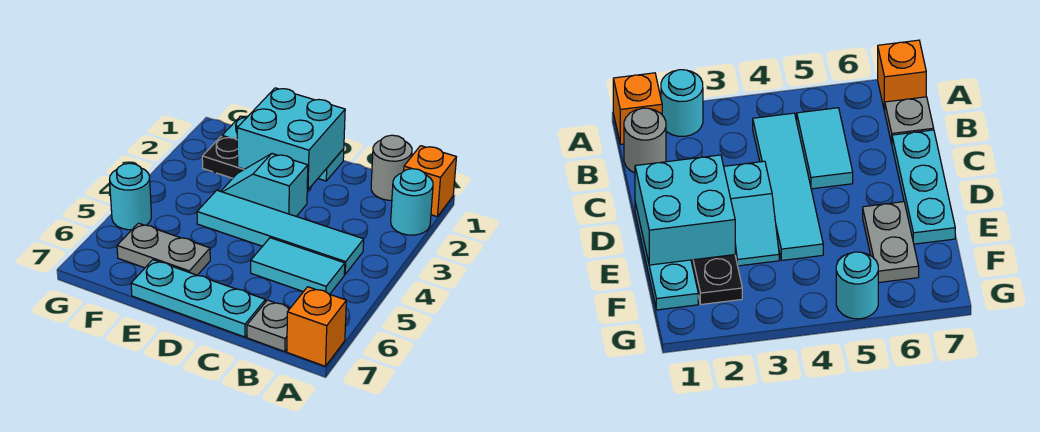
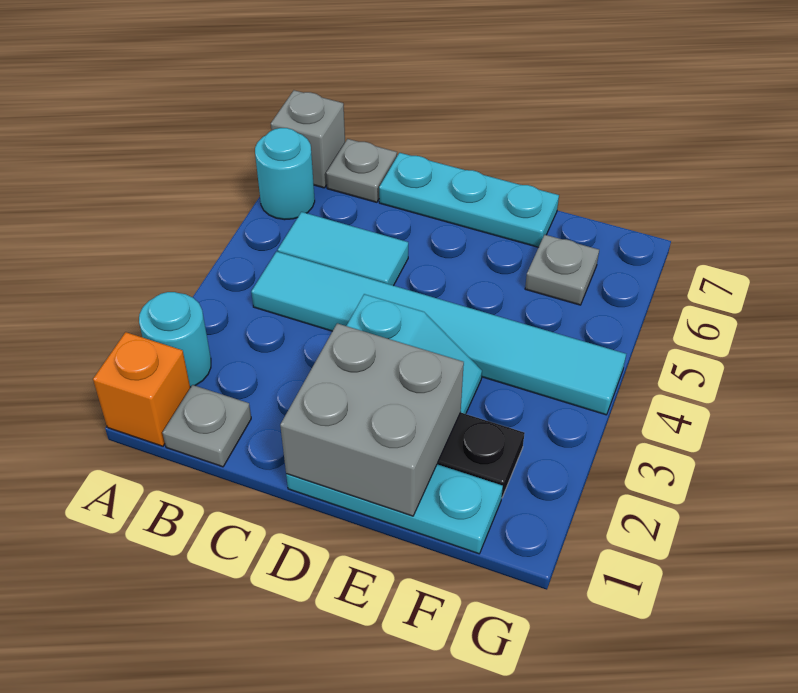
orange 1x1 brick [287,287,346,366] -> grey 1x1 brick [271,90,345,188]
grey 1x1 round brick [371,135,412,200] -> grey 1x1 plate [162,385,251,467]
cyan 1x4 tile [197,190,364,274] -> cyan 1x6 tile [251,252,626,415]
cyan 2x2 brick [237,88,345,190] -> grey 2x2 brick [280,323,464,516]
grey 1x2 plate [117,223,210,275] -> grey 1x1 plate [525,235,599,305]
cyan 1x1 round brick [110,163,151,230] -> cyan 1x1 round brick moved to [255,128,315,220]

